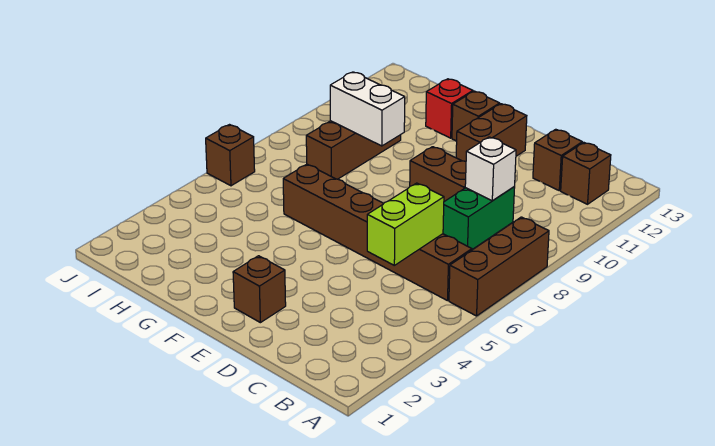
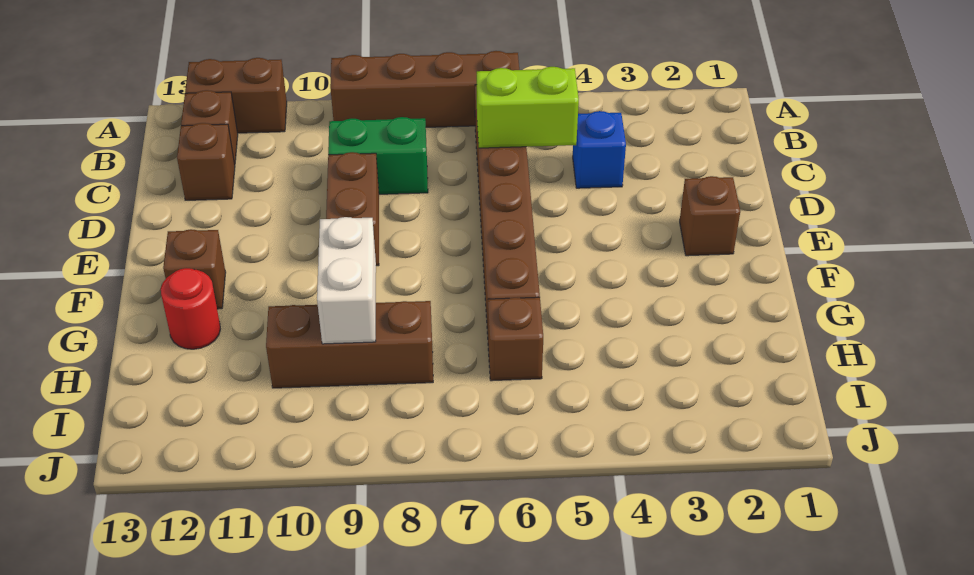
brown 1x3 brick [449,217,549,316] -> brown 1x4 brick [330,51,519,127]
none -> blue 1x1 brick [573,111,626,188]
white 1x1 brick [465,137,516,201] -> none
brown 1x2 brick [456,104,527,161] -> brown 1x2 brick moved to [185,58,287,133]
red 1x1 brick [426,79,473,138] -> red 1x1 round brick [161,268,220,349]
brown 1x1 brick [206,125,255,186] -> brown 1x1 brick moved to [488,297,543,381]

